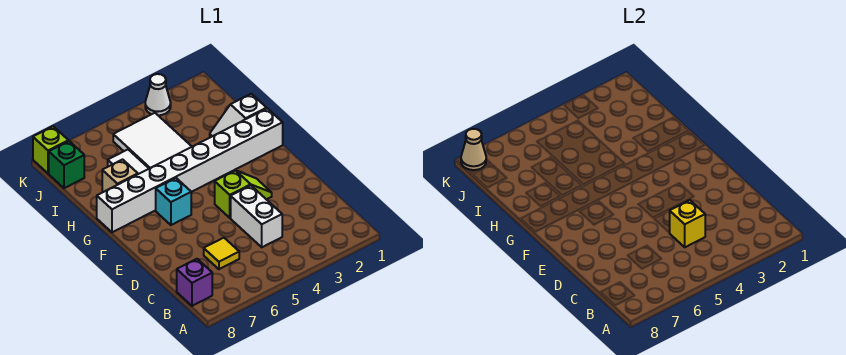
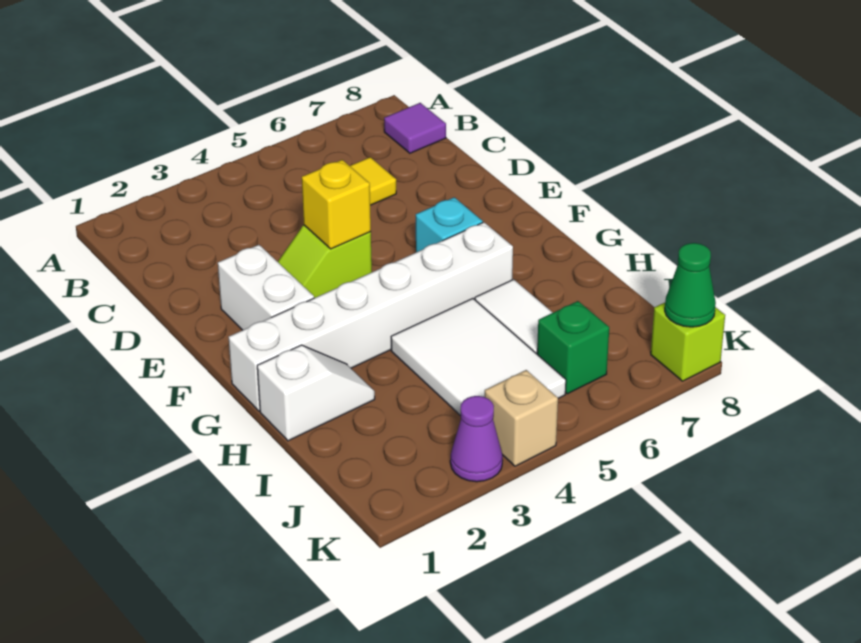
purple 1x1 brick [177,259,212,306] -> purple 1x1 tile [384,103,446,153]
white 1x2 brick [231,186,282,247] -> white 1x2 brick moved to [218,245,314,330]
yellow 1x1 brick [670,200,705,247] -> yellow 1x1 brick moved to [302,160,371,249]
white 1x8 brick [97,108,283,232] -> white 1x6 brick [229,222,513,411]
tan 1x1 brick [102,160,138,192] -> tan 1x1 brick moved to [485,370,558,466]
green 1x1 brick [49,141,84,188] -> green 1x1 brick moved to [537,301,609,394]
white 1x1 cone [145,74,171,115] -> purple 1x1 cone [450,396,503,482]
tan 1x1 cone [461,129,486,170] -> green 1x1 cone [665,243,716,327]

